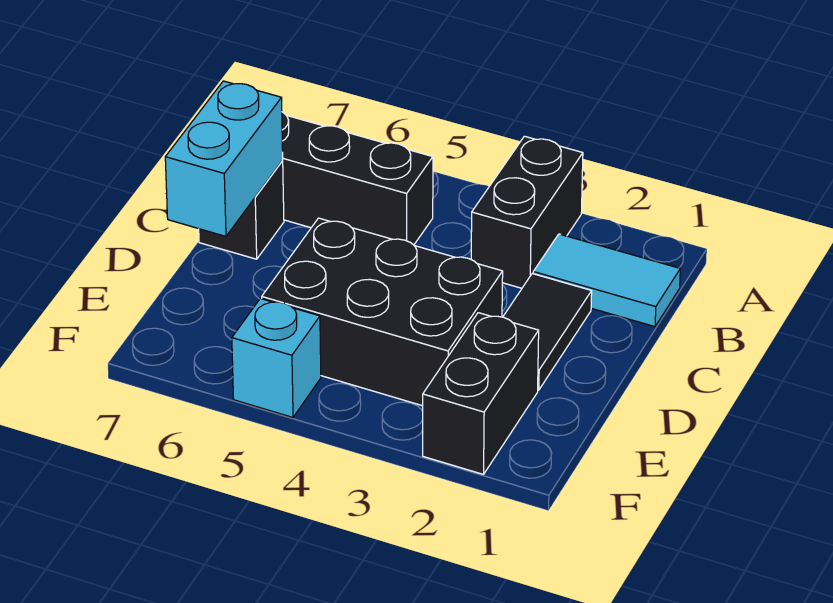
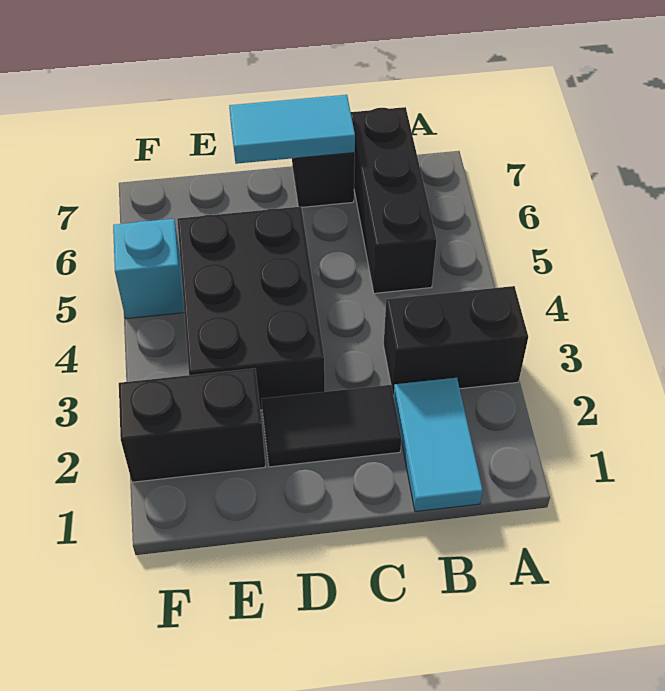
cyan 1x2 brick [165,81,283,236] -> cyan 1x2 tile [229,95,355,164]

